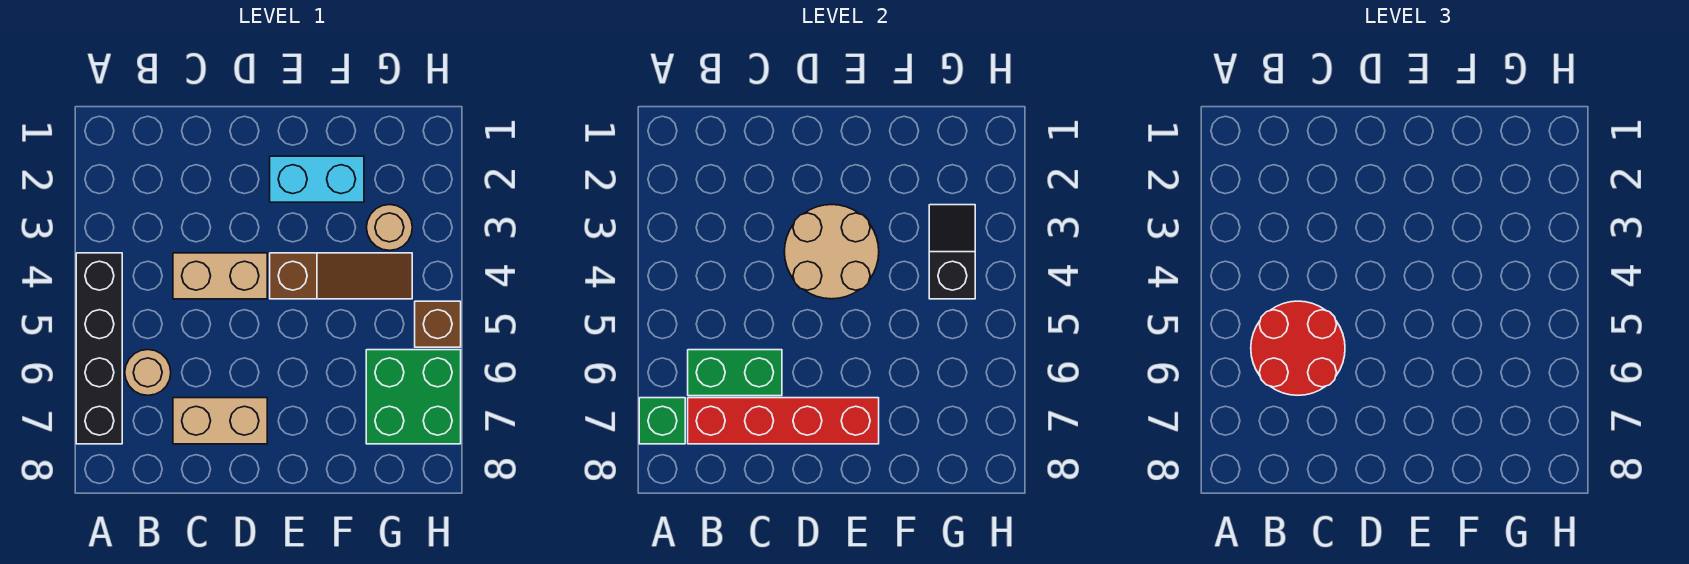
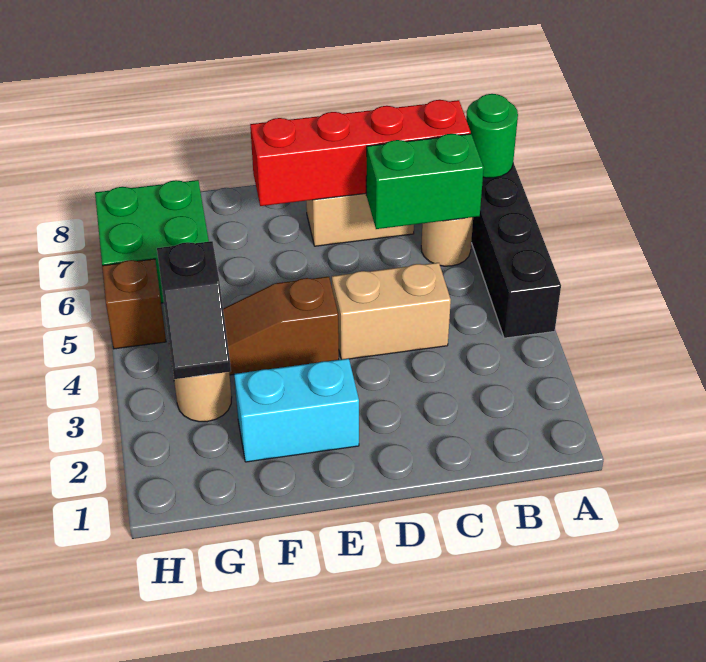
green 1x1 brick [639,398,685,444] -> green 1x1 round brick [466,94,518,178]
red 2x2 round brick [1251,301,1345,395] -> none
tan 2x2 round brick [784,205,879,299] -> none

